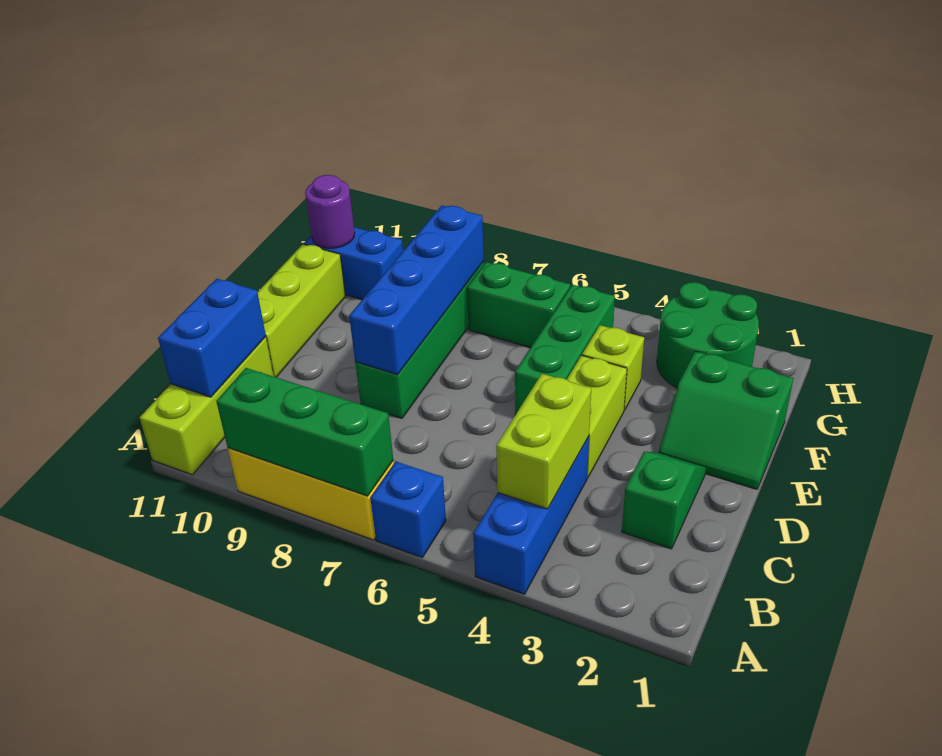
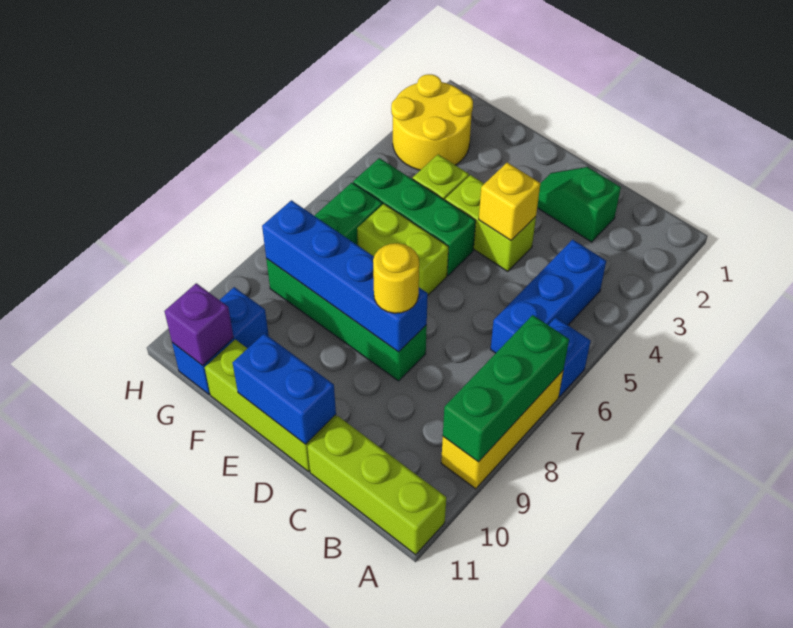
blue 1x3 brick [473,437,589,594] -> blue 1x3 brick turned to [491,240,606,353]
lime 1x2 brick [496,374,591,509] -> lime 1x2 brick moved to [357,204,449,295]
blue 1x2 brick [158,279,266,397] -> blue 1x2 brick moved to [233,333,336,444]
none -> yellow 1x1 brick [479,163,540,240]
none -> yellow 1x1 round brick [373,243,419,313]
green 2x2 slope [659,351,793,489] -> none
green 2x2 round brick [657,282,759,388] -> yellow 2x2 round brick [391,74,473,170]
purple 1x1 round brick [305,175,355,248] -> purple 1x1 brick [164,283,234,365]

